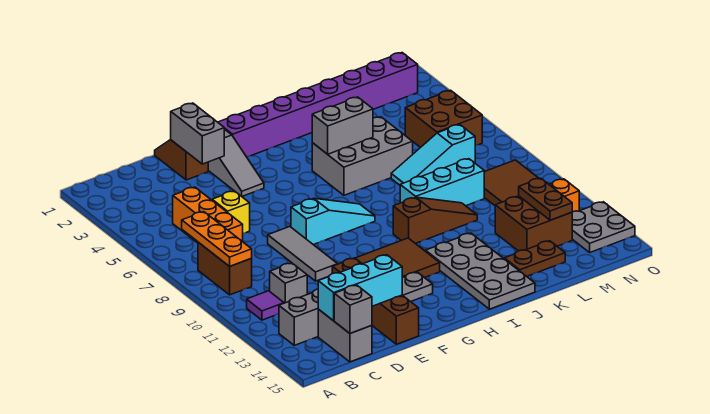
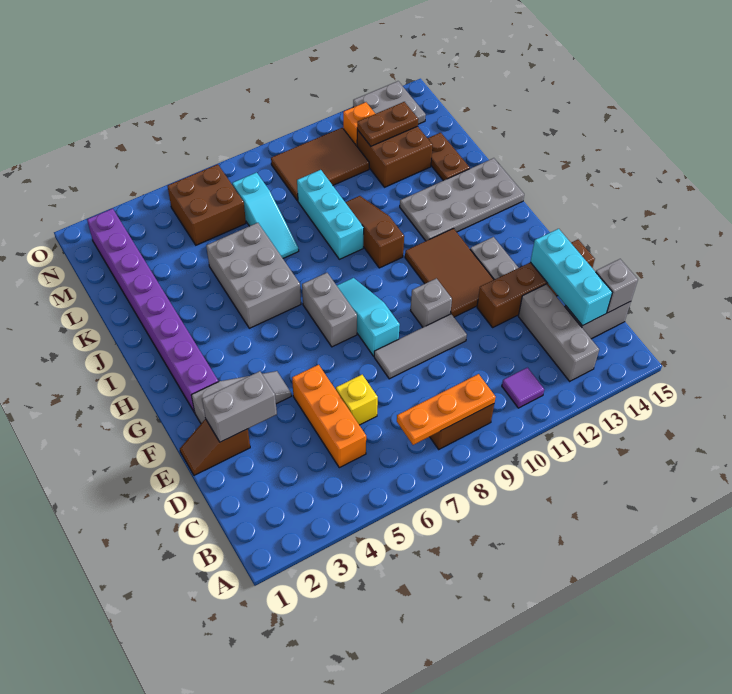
orange 1x3 brick [173,187,243,243] -> orange 1x3 brick turned to [292,365,366,468]
grey 1x1 brick [270,263,307,303] -> grey 1x1 brick moved to [411,278,452,327]
grey 1x2 brick [312,97,373,154] -> grey 1x2 brick moved to [302,273,357,347]

